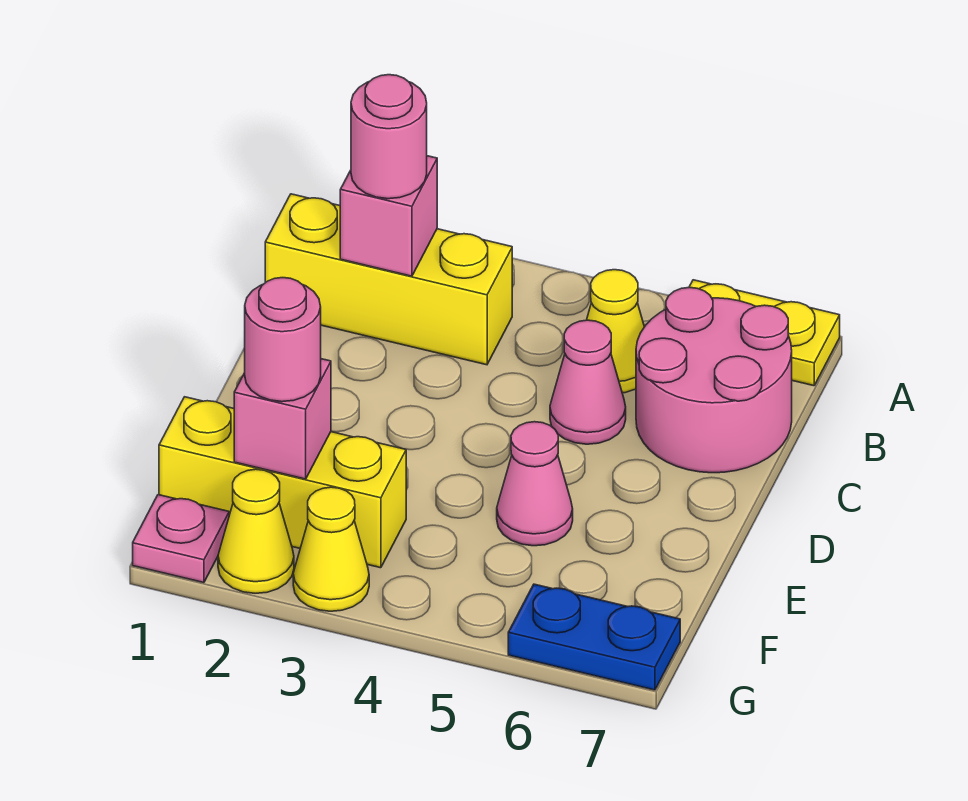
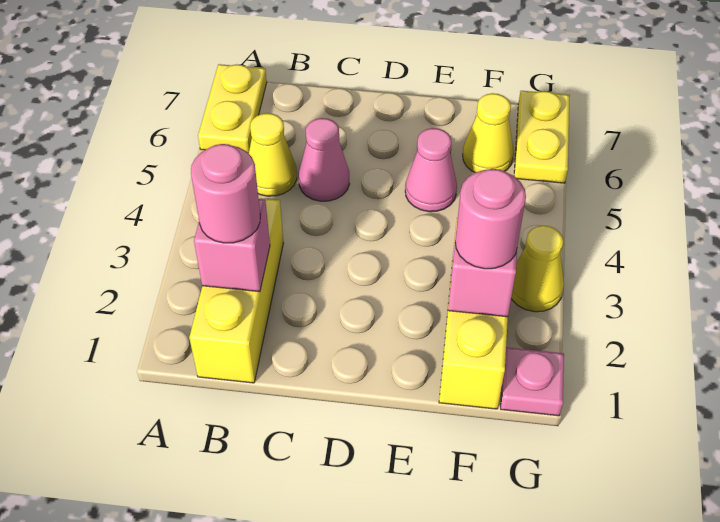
pink 2x2 round brick [636,287,792,473] -> none
yellow 1x1 cone [218,469,294,593] -> yellow 1x1 cone moved to [463,93,514,173]
blue 1x2 plate [508,584,680,690] -> yellow 1x2 plate [514,91,570,183]

